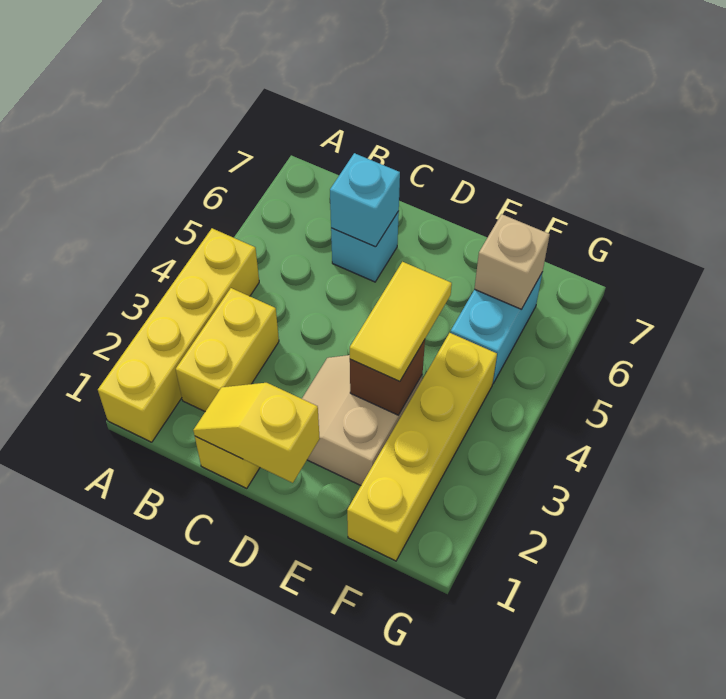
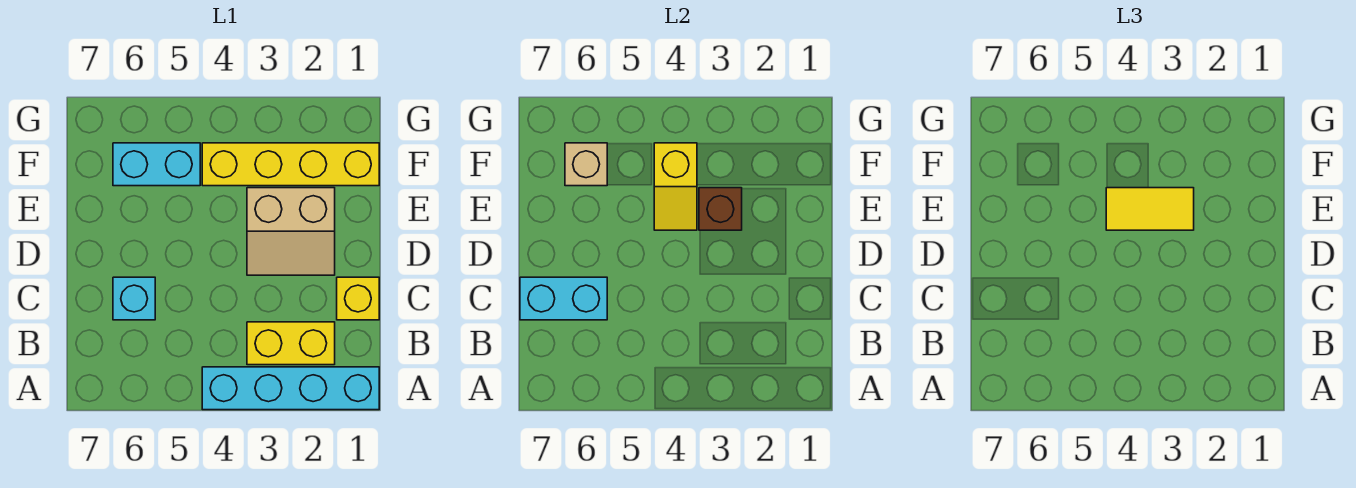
yellow 1x4 brick [98,228,259,442] -> cyan 1x4 brick [202,367,379,410]
yellow 1x2 slope [193,383,320,483] -> yellow 1x2 slope moved to [654,143,697,230]
cyan 1x1 brick [330,153,400,247] -> cyan 1x2 brick [520,277,607,320]

